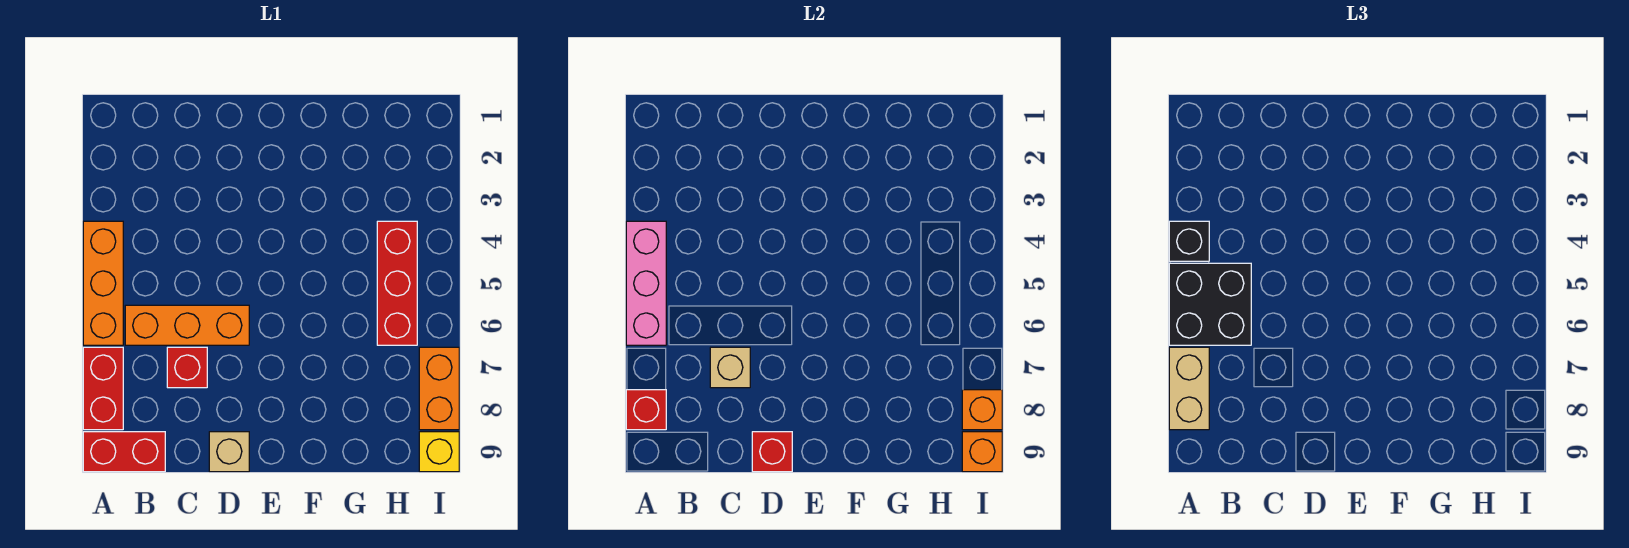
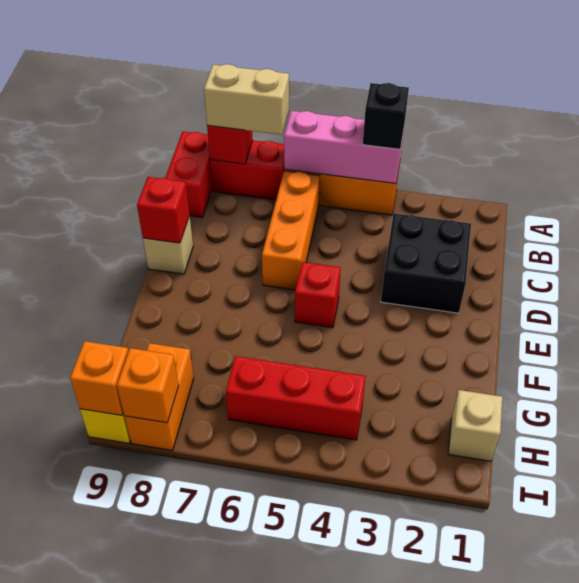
black 2x2 brick [1169,263,1251,345] -> black 2x2 brick moved to [381,213,471,313]
red 1x1 brick [167,347,207,388] -> red 1x1 brick moved to [295,262,341,328]
tan 1x1 brick [710,347,750,388] -> tan 1x1 brick moved to [448,390,502,461]
orange 1x2 brick [419,347,459,430] -> orange 1x2 brick turned to [125,343,194,450]

